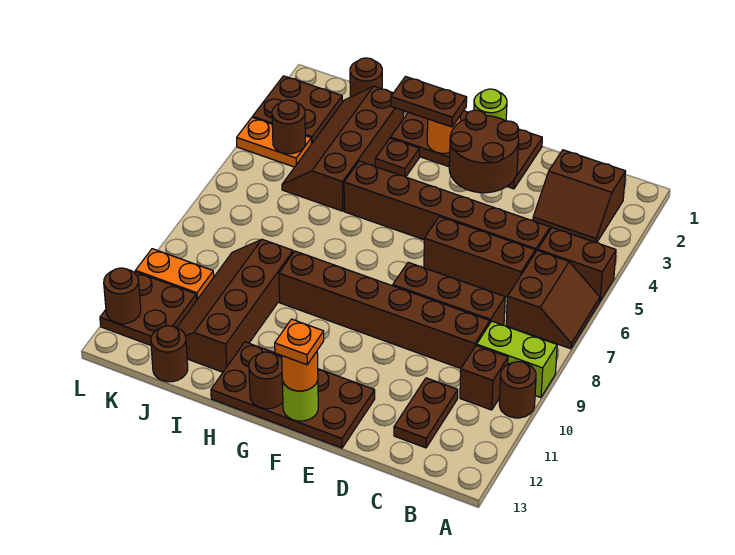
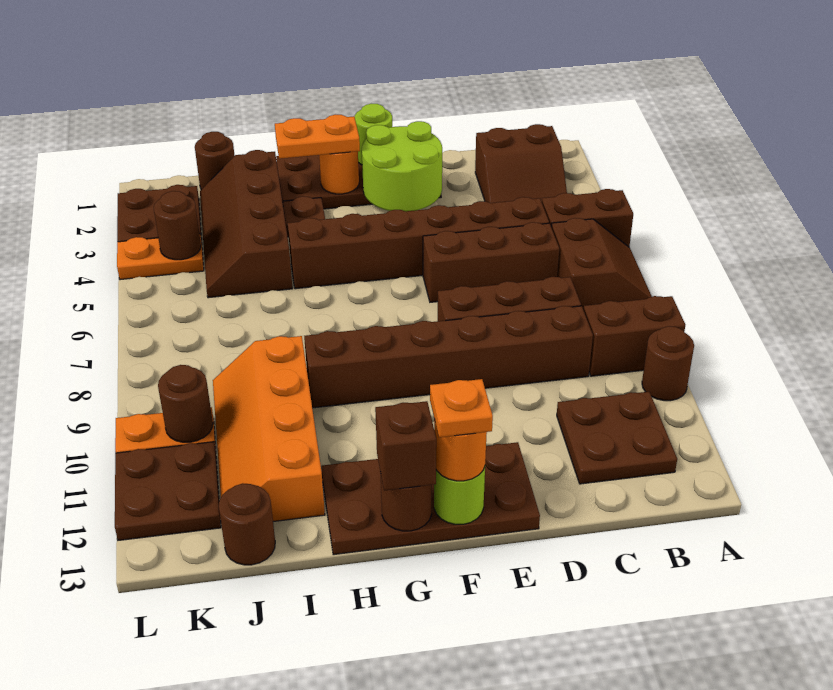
lime 1x2 brick [477,321,557,397] -> brown 1x2 brick [584,296,685,376]
brown 1x1 brick [460,345,508,410] -> brown 1x1 brick moved to [375,401,436,491]
brown 1x2 plate [394,378,458,448] -> brown 2x2 plate [557,392,677,484]
brown 2x2 round brick [449,110,519,193] -> lime 2x2 round brick [362,121,442,211]
brown 1x2 plate [391,77,467,127] -> orange 1x2 plate [275,115,360,159]
brown 2x4 slope [177,239,293,372] -> orange 2x4 slope [213,336,325,522]
brown 1x1 round brick [104,268,141,324] -> brown 1x1 round brick moved to [158,365,213,442]

